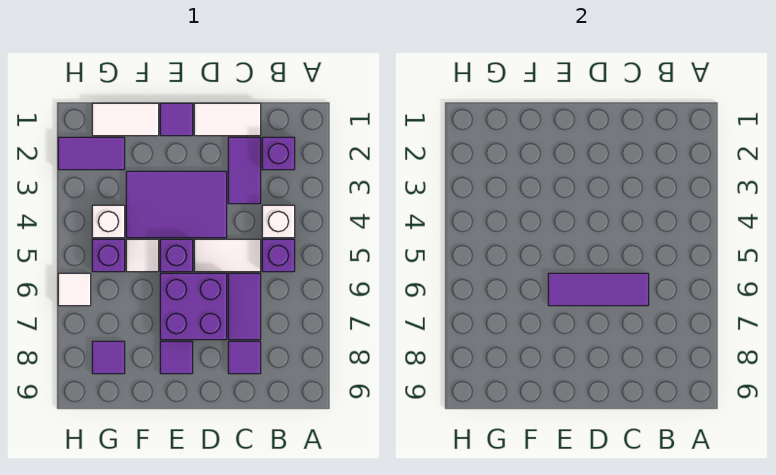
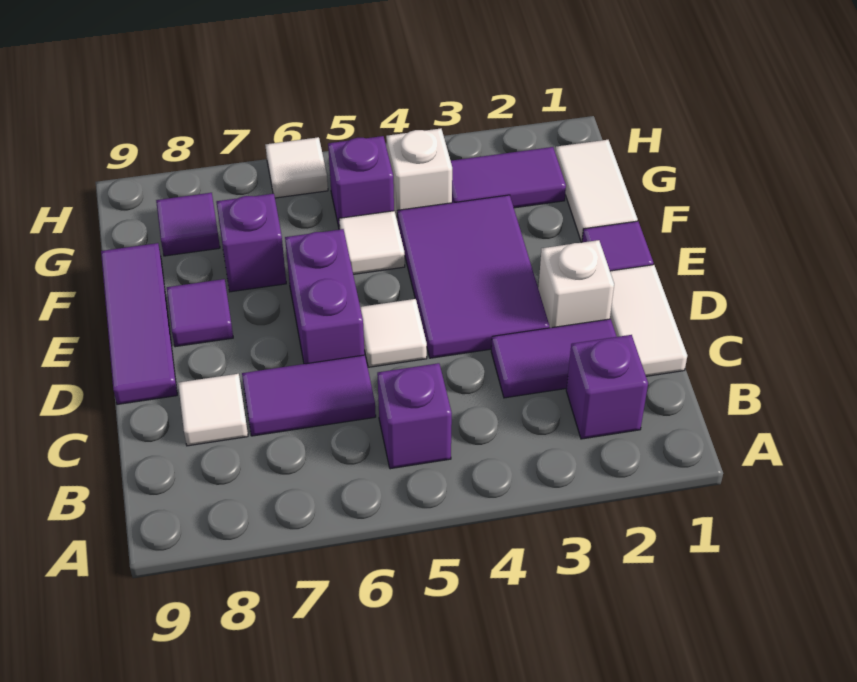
white 1x1 brick [262,205,295,238] -> white 1x1 brick moved to [538,240,614,328]
white 1x2 tile [194,239,261,272] -> white 1x1 tile [360,299,427,367]
purple 1x3 tile [548,273,649,306] -> purple 1x3 tile moved to [101,243,177,404]
purple 1x1 tile [228,341,261,374] -> white 1x1 tile [178,374,248,446]
purple 2x2 brick [160,273,227,340] -> purple 1x2 brick [285,229,365,364]
purple 1x1 brick [160,239,193,272] -> purple 1x1 brick moved to [216,194,286,292]
purple 1x2 tile [58,137,125,170] -> purple 1x2 tile turned to [451,147,566,208]

